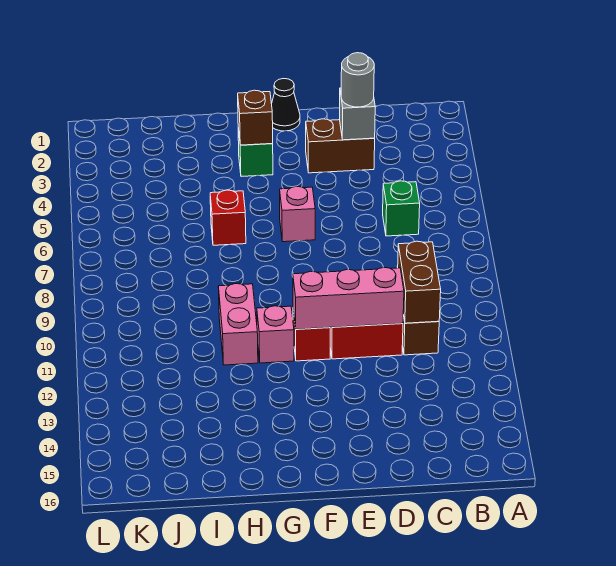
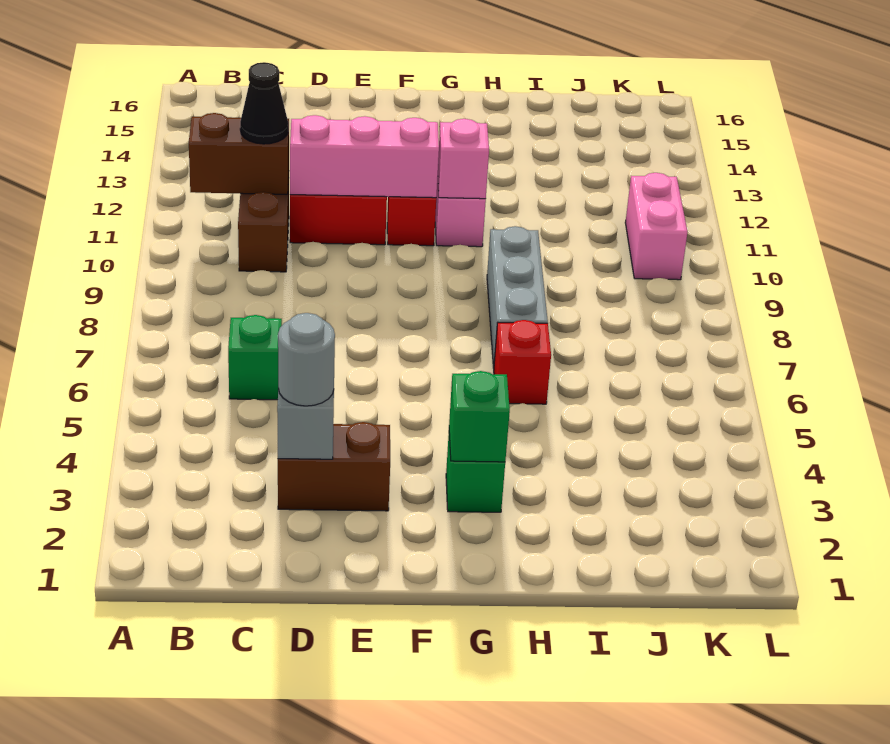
brown 1x2 brick [398,241,441,323] -> brown 1x2 brick turned to [189,113,289,194]
black 1x1 cone [272,79,300,131] -> black 1x1 cone moved to [240,62,288,144]
pink 1x1 brick [280,186,315,242] -> pink 1x1 brick moved to [438,119,489,199]
brown 1x1 brick [238,90,273,145] -> green 1x1 brick [449,371,510,462]
none -> grey 1x3 brick [487,226,548,368]
pink 1x2 brick [218,284,258,365] -> pink 1x2 brick moved to [625,173,688,280]

